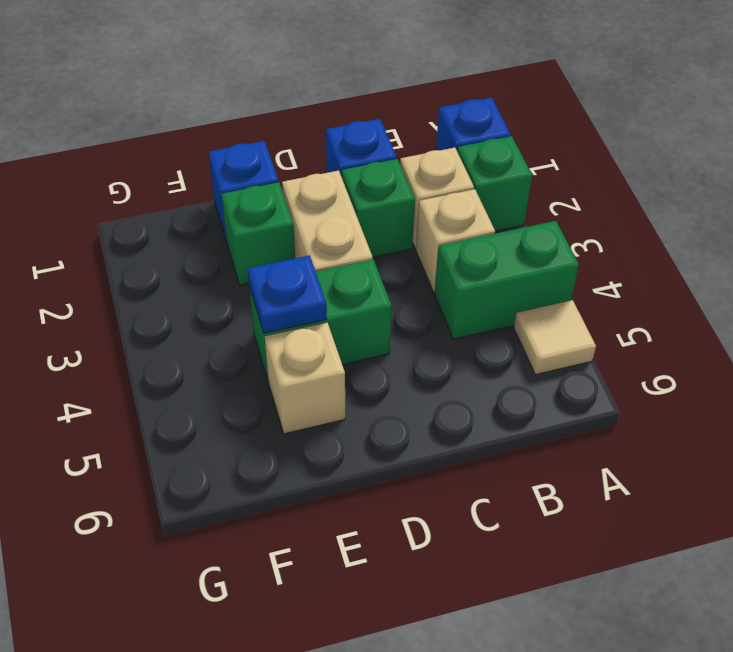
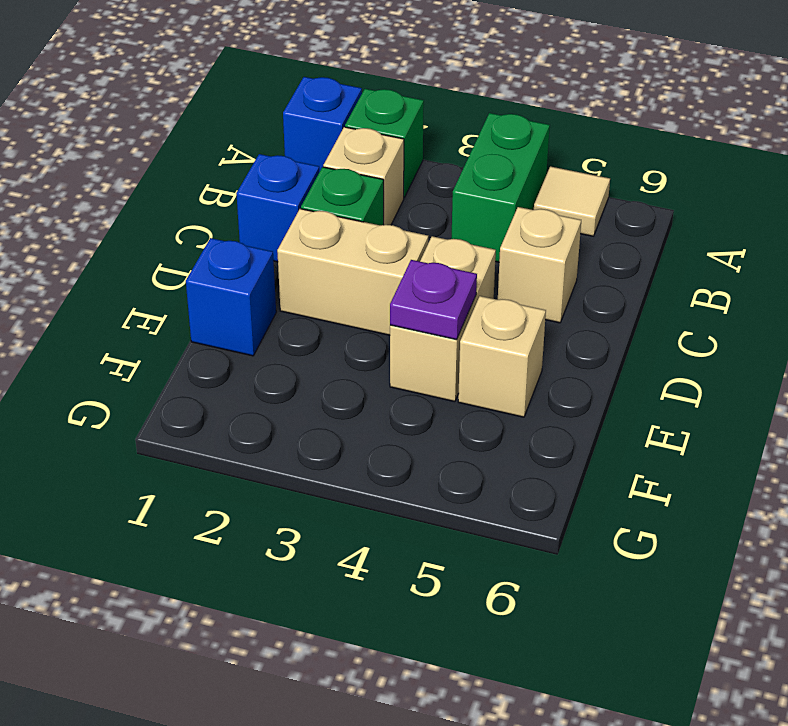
tan 1x1 brick [416,189,495,292] -> tan 1x1 brick moved to [498,207,581,323]
green 1x2 brick [249,260,392,380] -> tan 1x2 brick [390,236,496,402]
green 1x1 brick [221,182,295,285] -> none
blue 1x1 plate [248,255,327,333] -> purple 1x1 plate [390,260,477,340]

